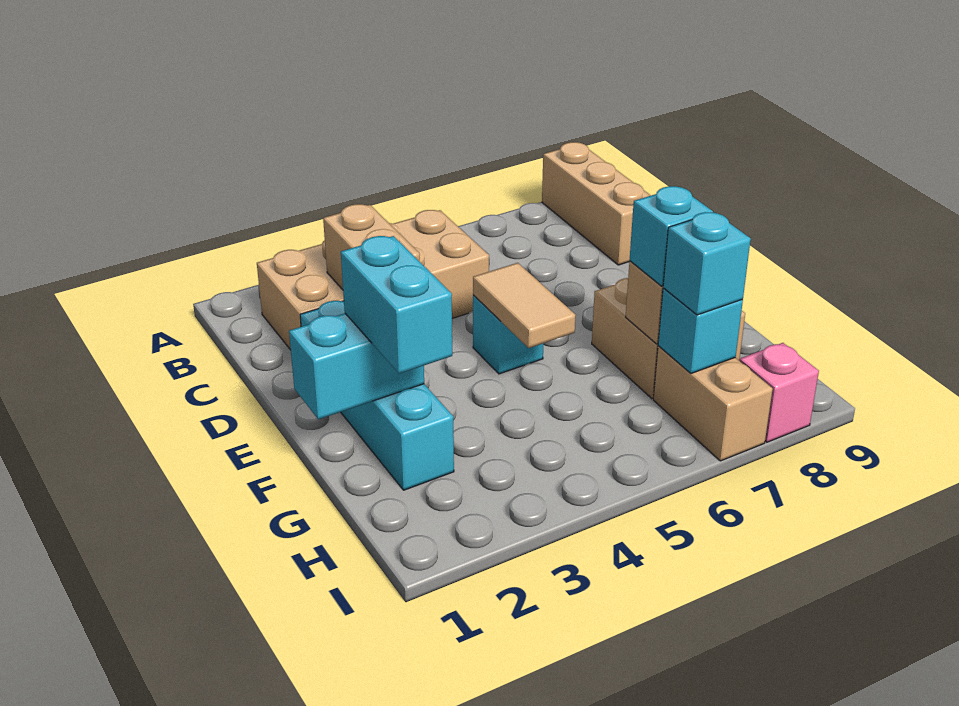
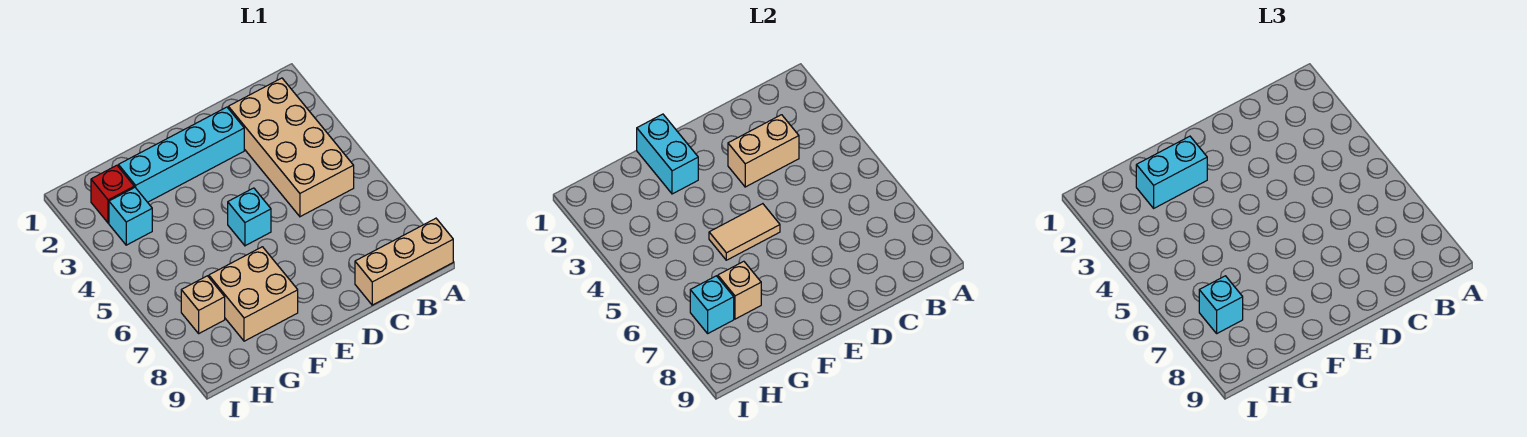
cyan 1x1 brick [630,186,713,286] -> cyan 1x1 brick moved to [109,187,152,245]
none -> red 1x1 brick [91,165,134,223]
tan 1x2 brick [653,346,773,461] -> tan 1x1 brick [181,276,225,333]
pink 1x1 brick [739,343,819,442] -> none

